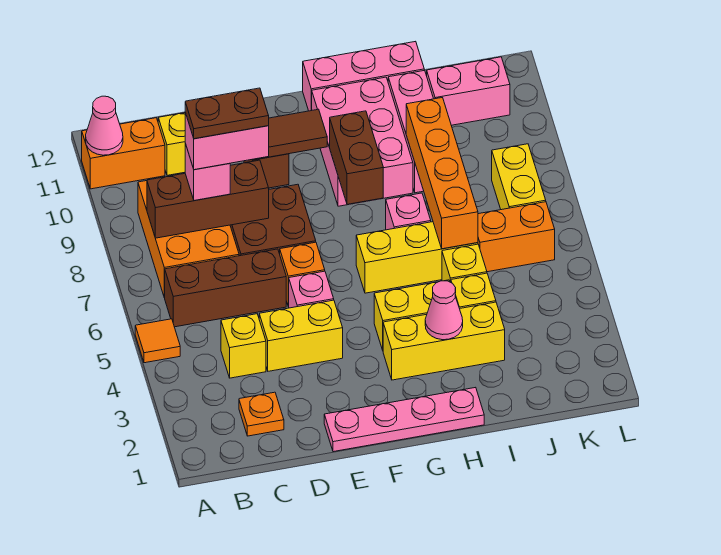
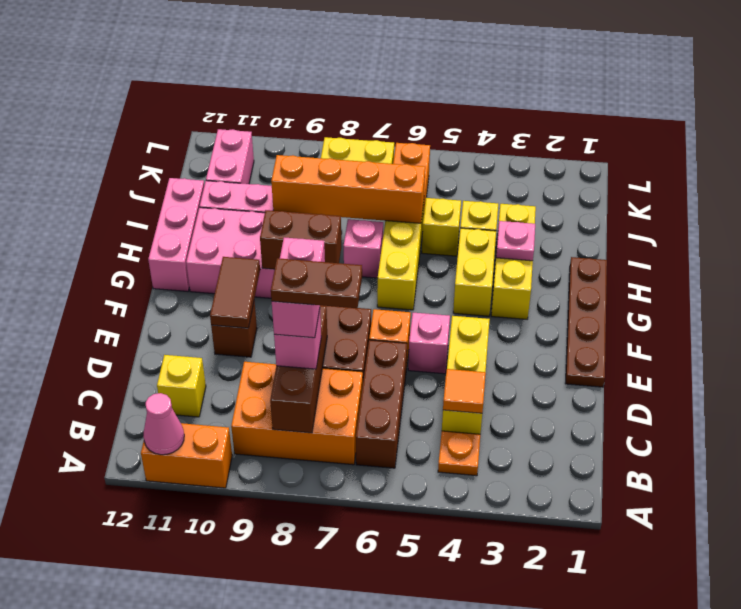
orange 1x1 tile [135,319,180,363] -> orange 1x1 tile moved to [443,369,486,413]
orange 1x2 brick [82,118,165,189] -> orange 1x2 brick turned to [141,423,232,488]
orange 1x1 plate [239,392,284,436] -> orange 1x1 plate moved to [438,431,480,476]
brown 1x2 plate [185,88,269,139] -> brown 1x2 plate turned to [271,258,362,308]
pink 1x4 plate [324,387,484,452] -> brown 1x4 plate [565,257,607,387]
pink 1x1 cone [425,281,463,340] -> pink 1x1 plate [496,221,535,261]

